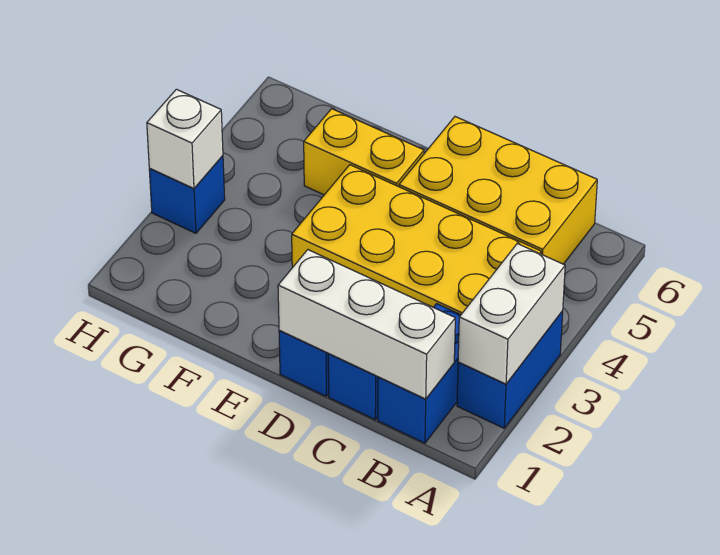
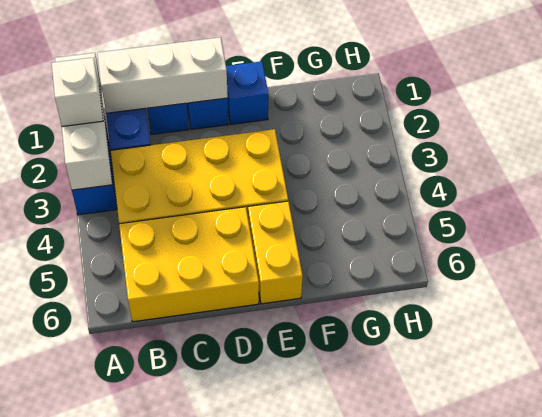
white 1x2 brick [458,244,565,384] -> white 1x3 brick [55,53,112,190]
yellow 1x2 brick [304,109,424,195] -> yellow 1x2 brick turned to [248,201,303,304]
blue 1x1 brick [149,156,225,233] -> blue 1x1 brick moved to [226,61,268,124]
white 1x1 brick [147,89,223,188] -> white 1x1 brick moved to [52,58,103,126]

